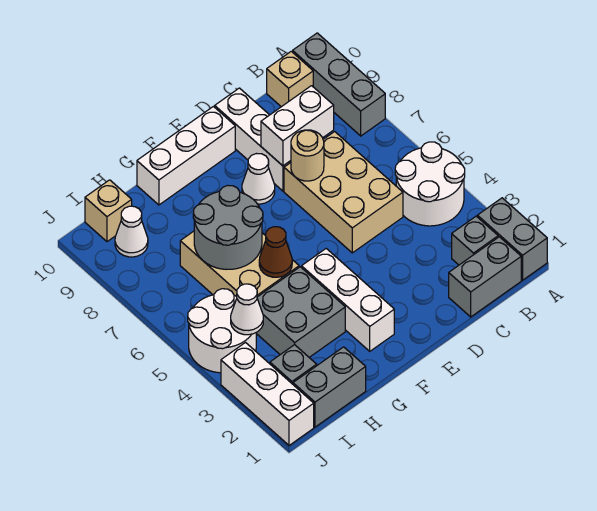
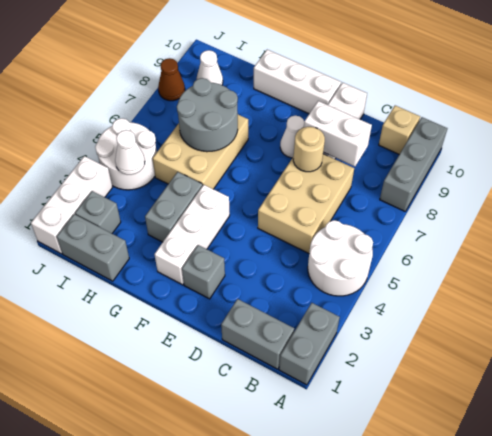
grey 1x1 brick [452,216,498,265] -> grey 1x1 brick moved to [182,245,225,299]
grey 2x2 brick [256,267,345,357] -> grey 1x2 brick [145,172,203,242]
brown 1x1 cone [259,227,292,277] -> brown 1x1 cone moved to [158,58,185,101]
tan 1x1 brick [85,180,132,242] -> none

